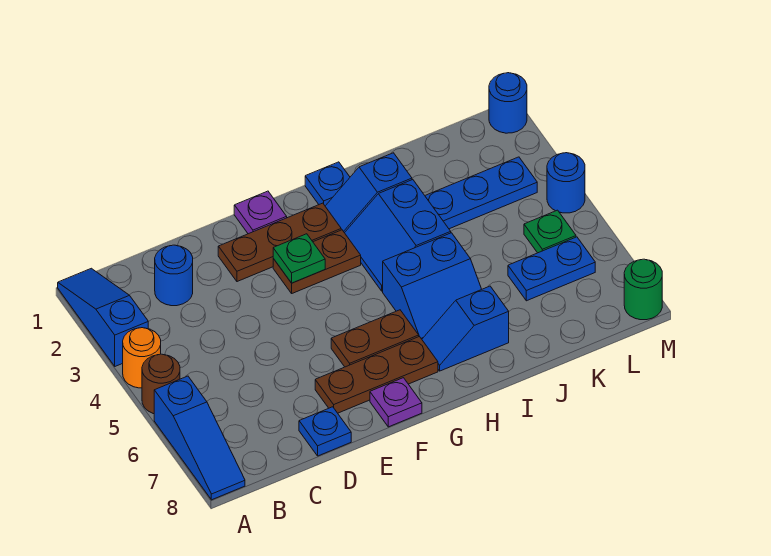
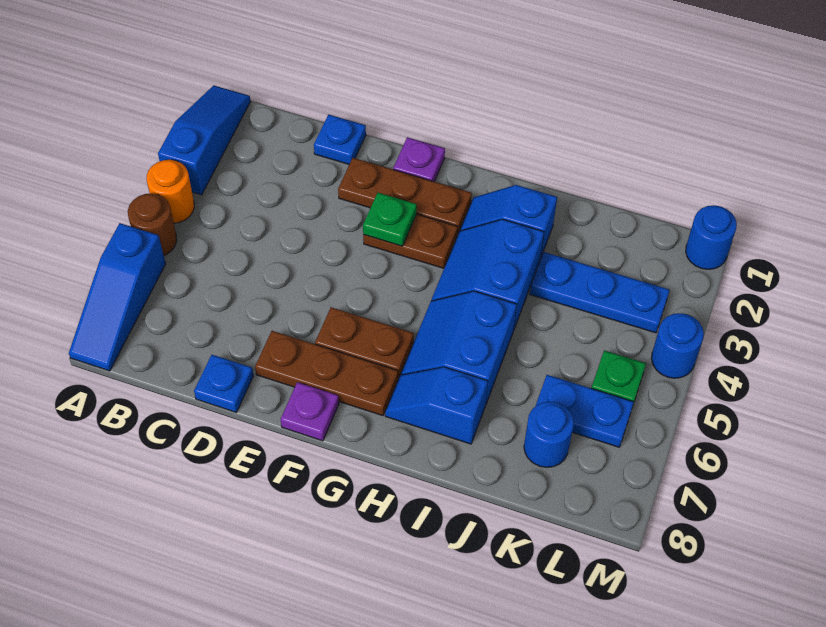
blue 1x1 round brick [155,245,193,306] -> blue 1x1 round brick moved to [524,402,574,467]
blue 1x1 plate [305,162,350,206] -> blue 1x1 plate moved to [314,115,366,164]
blue 2x2 slope [383,233,482,339] -> blue 2x2 slope turned to [401,291,517,404]
green 1x1 round brick [624,259,662,320] -> none

